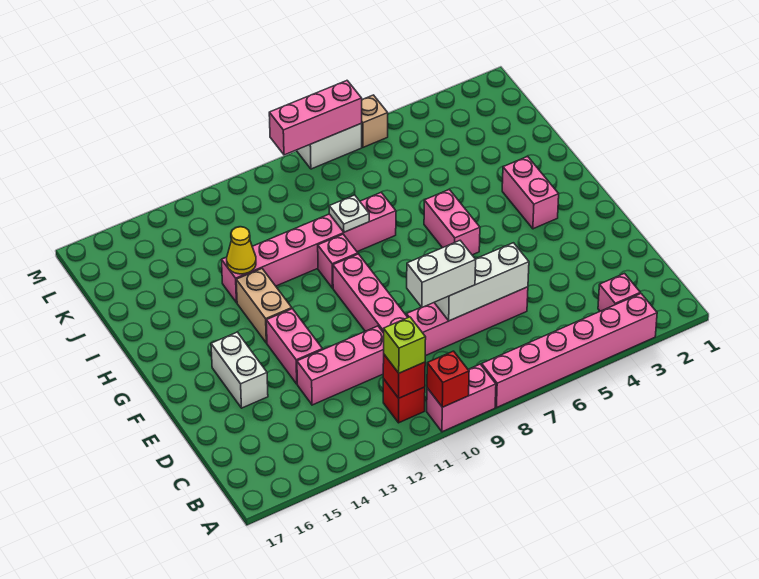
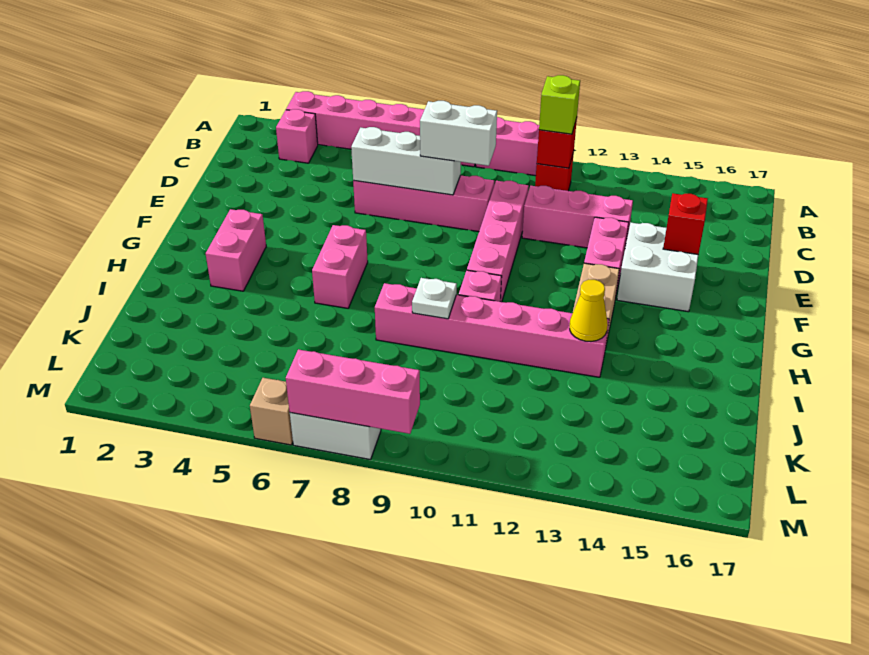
red 1x1 brick [427,351,469,407] -> red 1x1 brick moved to [663,193,708,255]
white 1x2 brick [211,332,268,408] -> white 2x2 brick [617,223,698,312]

